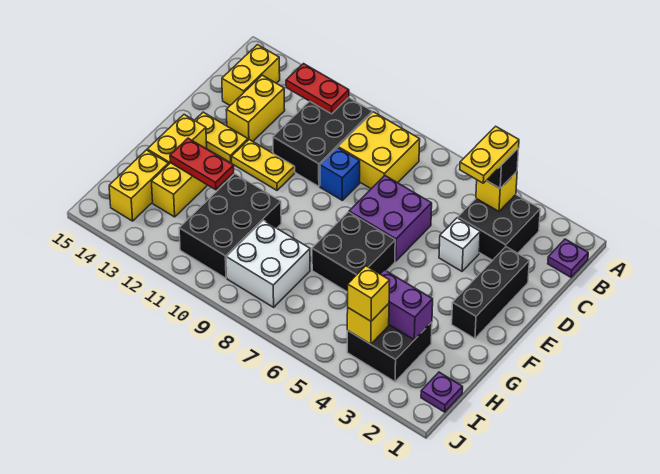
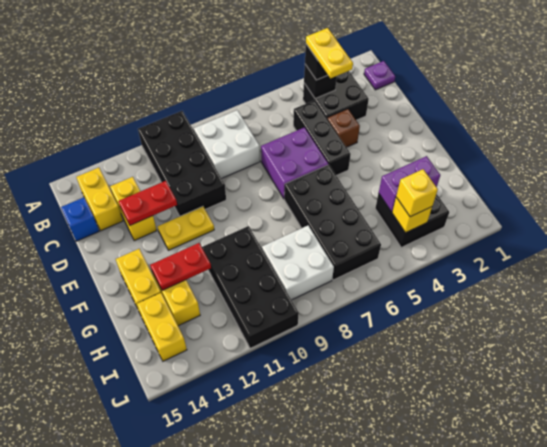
yellow 1x1 brick [476,172,517,211] -> black 1x1 brick [304,64,337,99]
yellow 2x2 brick [338,112,420,189] -> white 2x2 brick [194,110,260,178]
black 2x3 brick [273,98,372,186] -> black 2x4 brick [138,111,226,216]
red 1x2 plate [286,64,349,114] -> red 1x2 plate moved to [118,181,177,225]
black 1x3 brick [452,247,529,339] -> black 1x3 brick moved to [293,100,351,175]
white 1x1 brick [439,218,480,271] -> brown 1x1 brick [327,109,360,147]
blue 1x1 brick [320,148,360,200] -> blue 1x1 brick moved to [61,197,99,241]
yellow 1x2 plate [195,112,248,163] -> none
black 2x2 brick [312,212,395,292] -> black 2x4 brick [284,165,381,280]
black 2x3 brick [179,174,281,278] -> black 2x4 brick [202,226,299,348]
purple 1x1 plate [421,372,463,412] -> none

